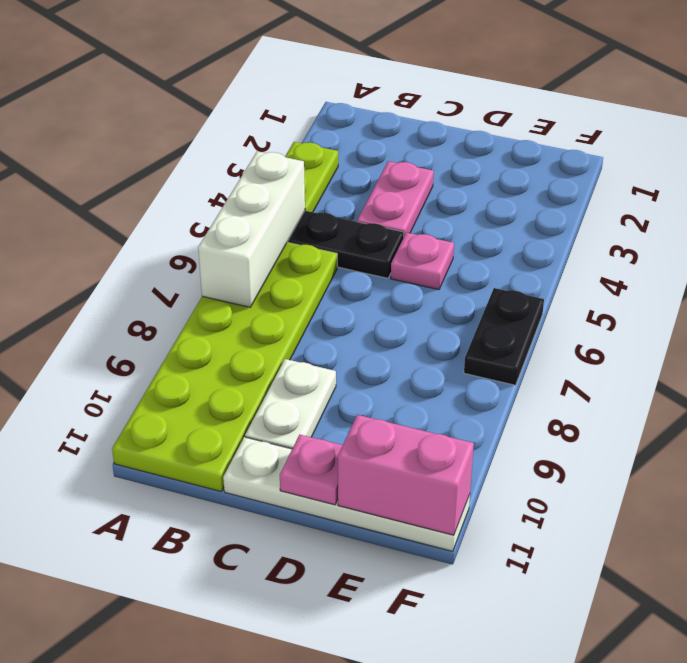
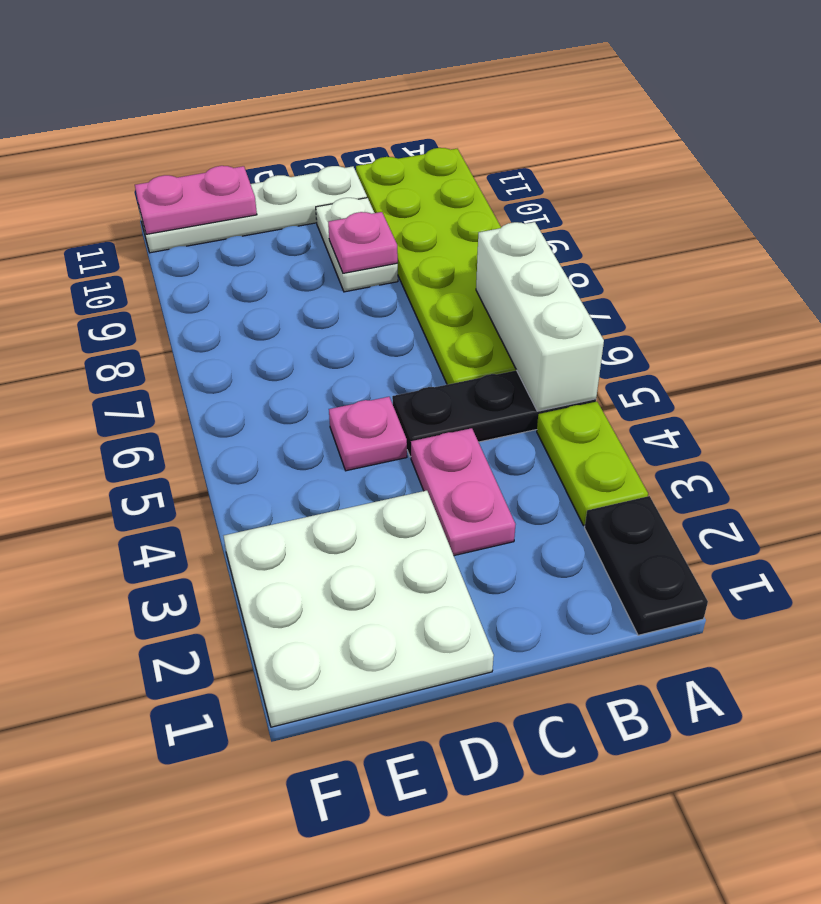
none -> white 3x3 plate [224,491,494,727]
pink 1x1 plate [280,435,343,505] -> pink 1x1 plate moved to [328,212,398,273]
pink 1x2 brick [338,415,474,535] -> pink 1x2 plate [135,166,257,234]
black 1x2 plate [464,288,544,385] -> black 1x2 plate moved to [585,496,708,635]

